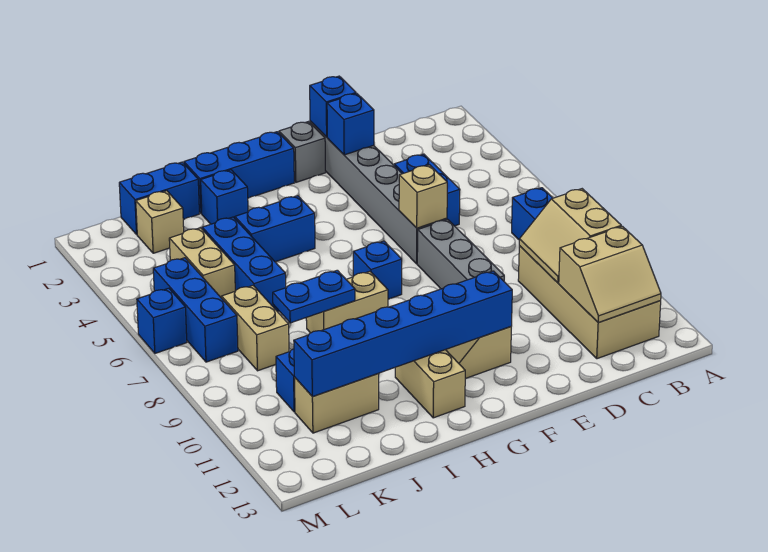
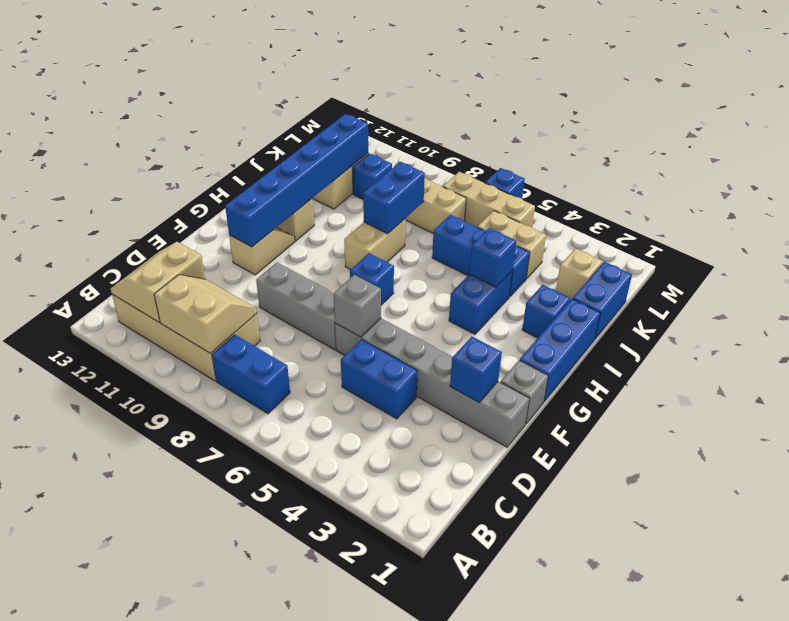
blue 1x1 brick [310,76,356,137] -> blue 1x1 brick moved to [469,228,516,287]
tan 1x1 brick [399,165,447,228] -> grey 1x1 brick [334,275,381,337]
blue 1x2 plate [273,270,355,323] -> blue 1x2 brick [363,162,425,234]
blue 1x3 brick [153,258,238,362] -> tan 1x3 brick [443,172,535,227]

